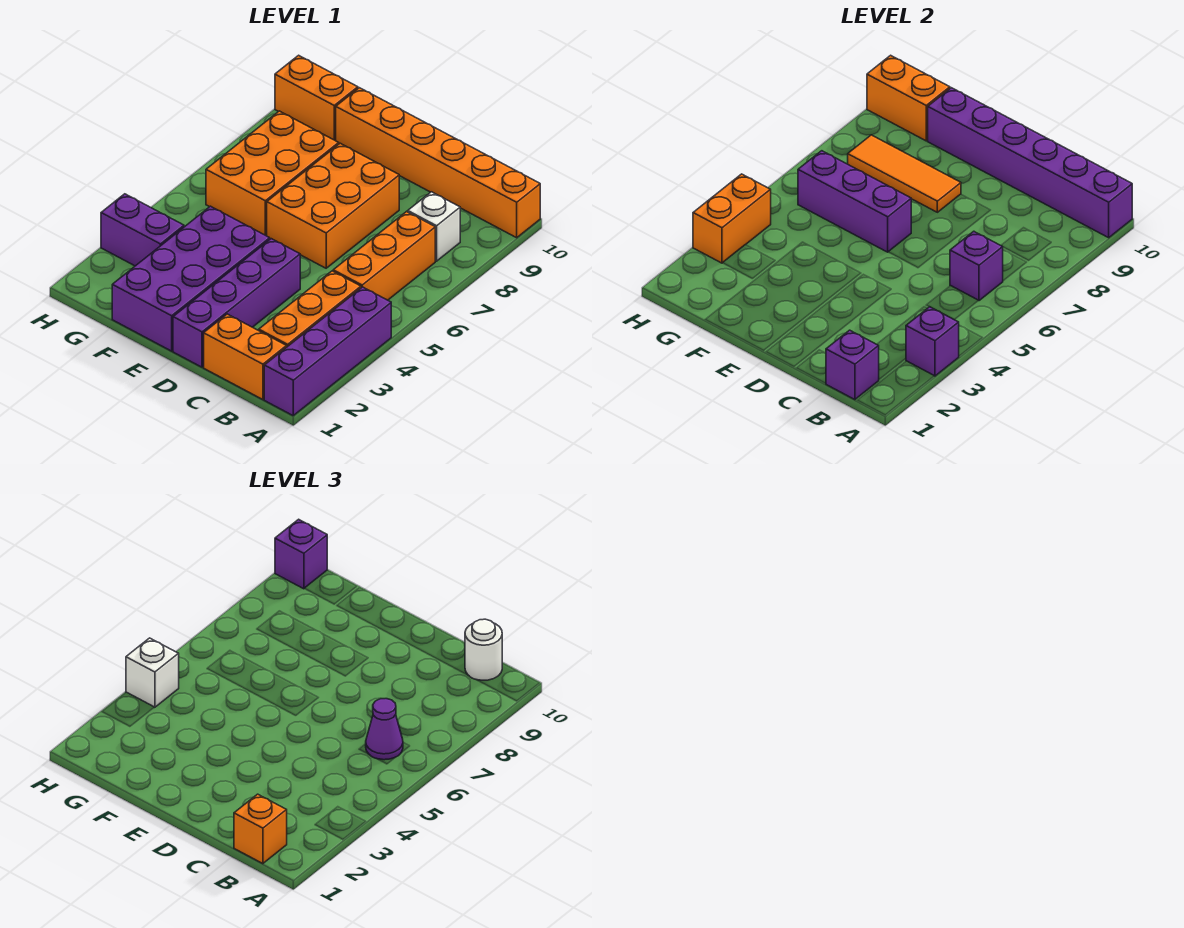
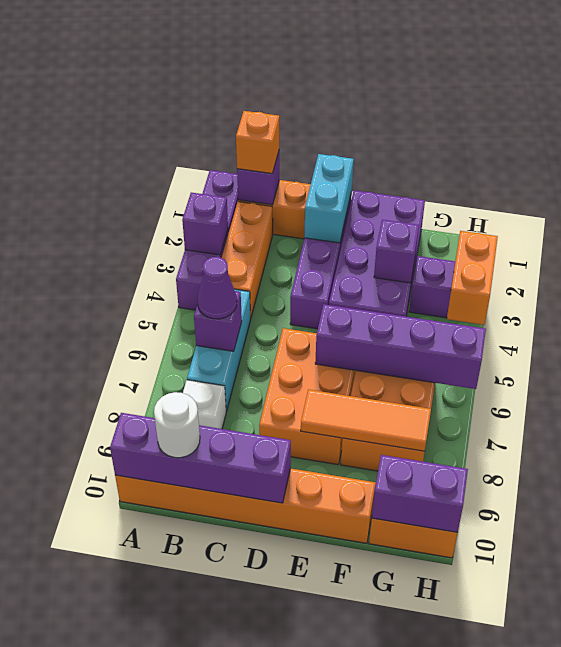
purple 1x6 brick [928,88,1132,238] -> purple 1x4 brick [110,413,291,503]
orange 1x3 brick [333,212,435,300] -> cyan 1x3 brick [187,289,251,412]
none -> cyan 1x2 brick [304,154,354,243]
purple 1x3 brick [798,151,911,252] -> purple 1x4 brick [315,304,486,389]
orange 1x2 brick [867,55,950,141] -> purple 1x2 brick [372,455,468,532]
white 1x1 brick [126,638,179,707] -> none
purple 1x1 brick [275,519,327,589] -> purple 1x1 brick moved to [374,220,419,283]

